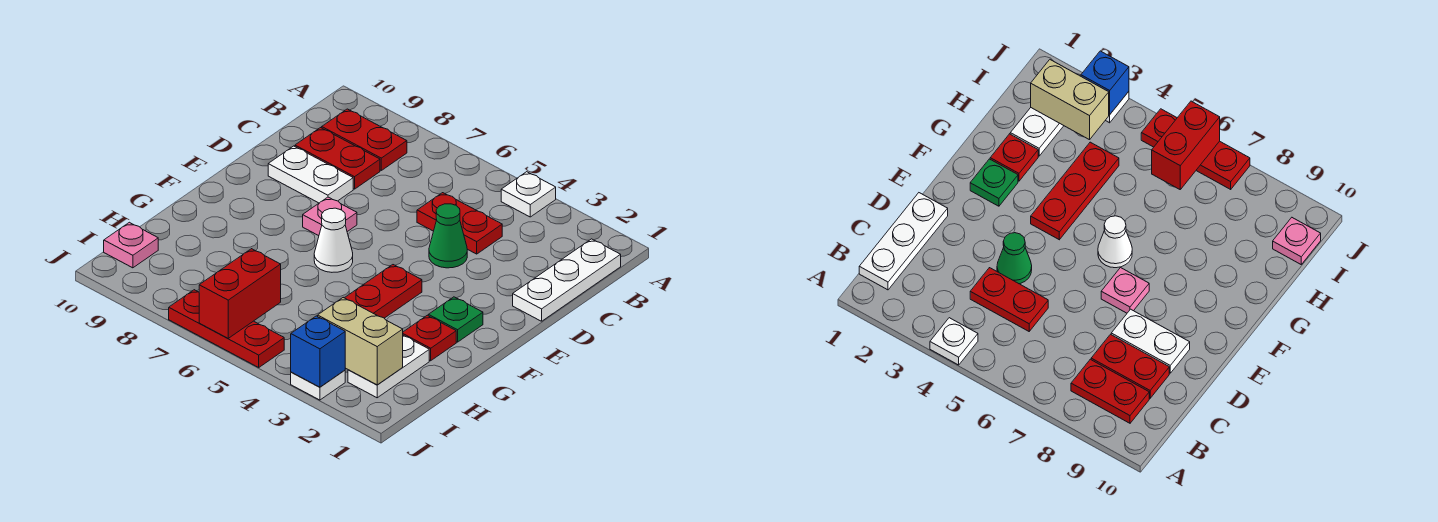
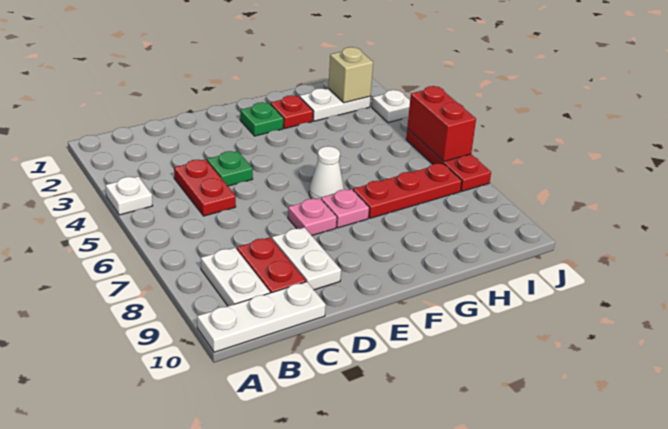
white 1x3 plate [513,239,621,321] -> white 1x3 plate moved to [197,282,326,352]
red 1x2 plate [322,109,407,170] -> white 1x2 plate [201,248,270,306]
green 1x1 cone [429,204,467,268] -> green 1x1 plate [207,151,253,186]
red 1x3 plate [345,265,422,318] -> red 1x3 plate moved to [353,163,462,218]
tan 1x2 brick [318,298,403,385] -> tan 1x1 brick [328,47,373,103]
red 1x2 brick [199,249,281,338] -> red 1x2 brick turned to [407,86,476,161]
pink 1x1 plate [104,222,158,268] -> pink 1x1 plate moved to [321,189,369,228]
blue 1x1 brick [291,316,345,387] -> none

